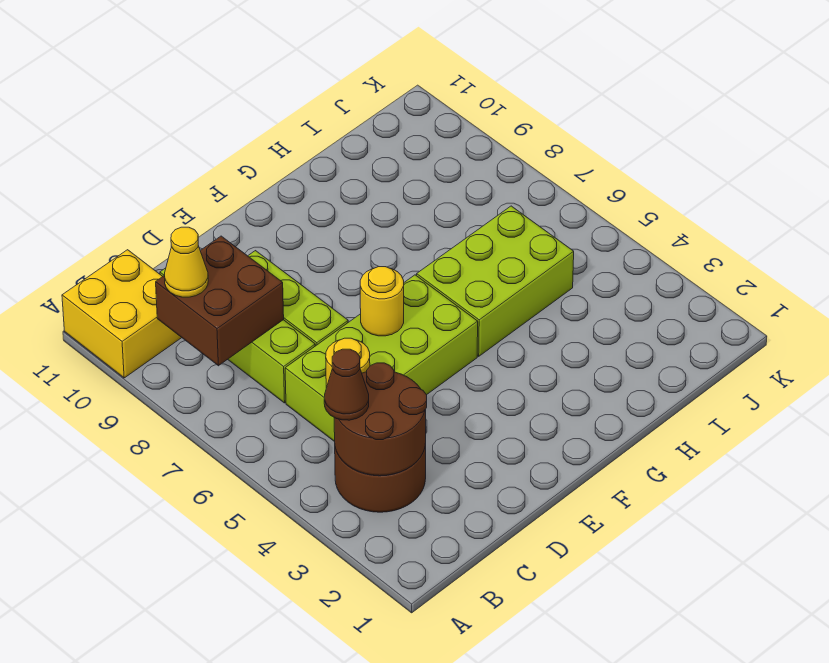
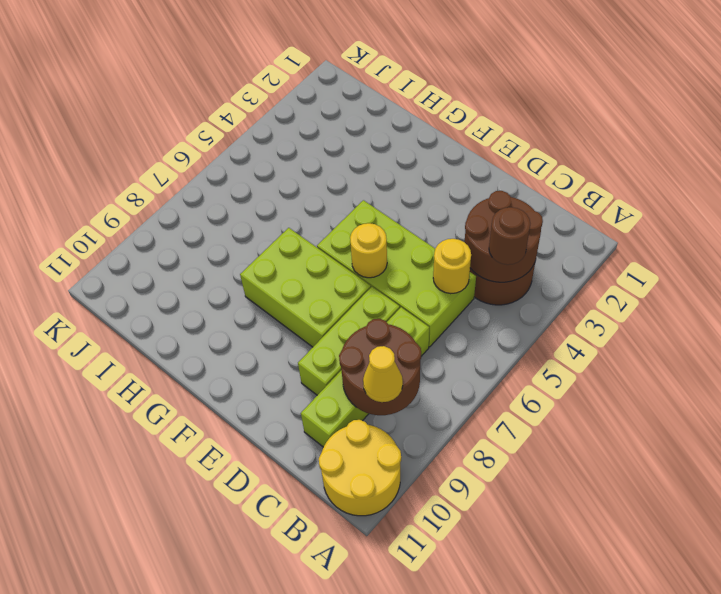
yellow 2x2 brick [62,250,182,378] -> yellow 2x2 round brick [319,420,401,516]
brown 1x1 cone [324,349,369,420] -> brown 1x1 round brick [489,207,530,265]
brown 2x2 brick [156,236,284,366] -> brown 2x2 round brick [339,319,421,415]
lime 2x3 brick [417,206,574,356] -> lime 2x3 brick moved to [240,228,371,347]

